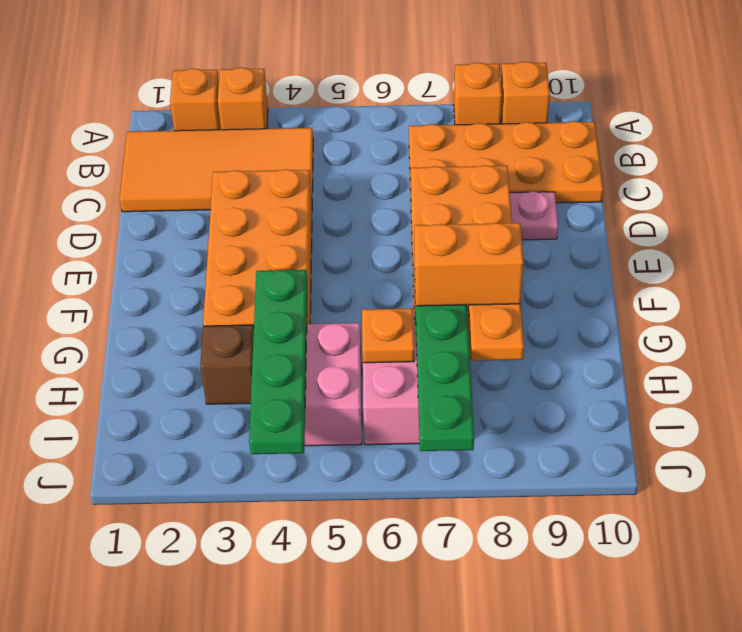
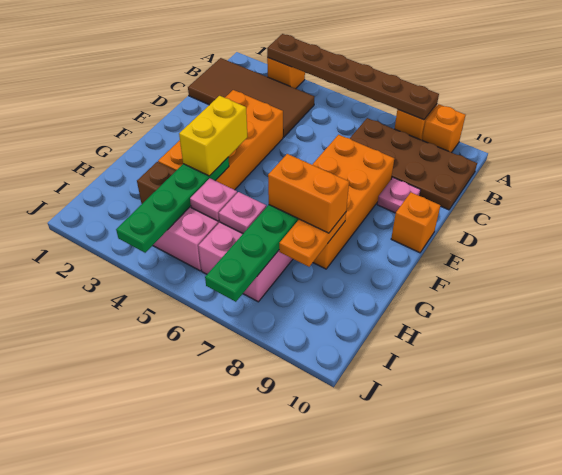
orange 1x1 brick [170,68,221,131] -> orange 1x1 brick moved to [391,192,440,253]
none -> brown 1x6 plate [267,34,439,120]
orange 2x4 tile [120,128,313,212] -> brown 2x4 tile [188,58,314,137]
orange 2x4 plate [409,121,603,203] -> brown 2x4 plate [350,118,477,210]
none -> yellow 1x2 brick [179,96,247,176]
none -> pink 1x1 plate [190,178,237,221]
orange 1x1 plate [362,308,414,363] -> pink 1x1 plate [219,192,266,233]

